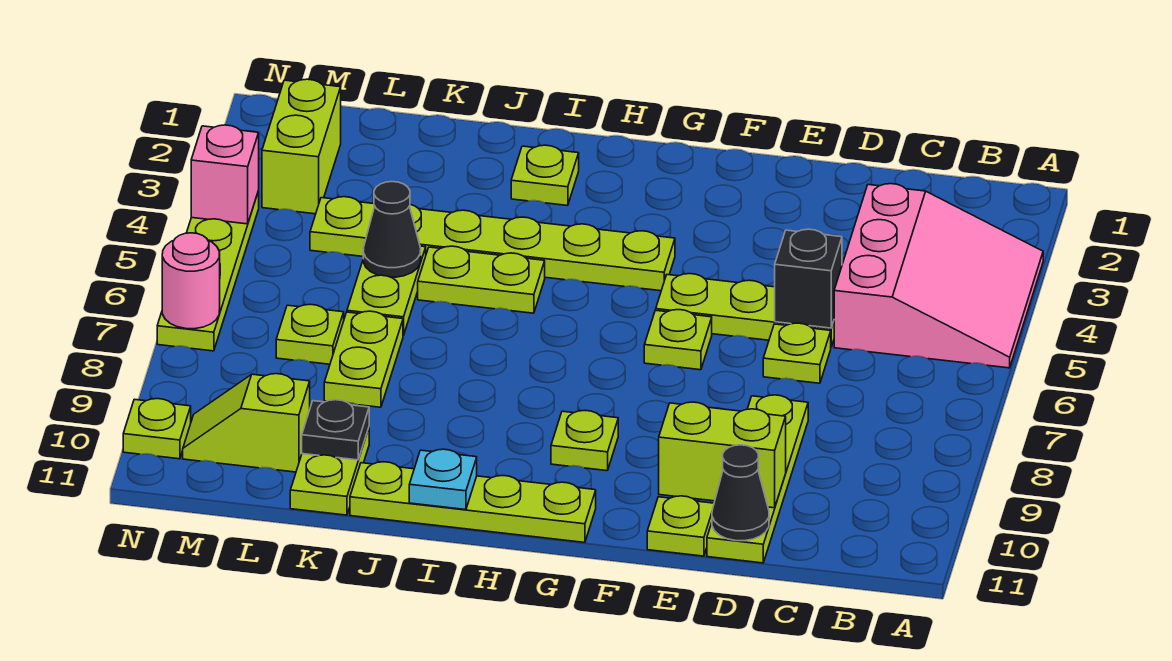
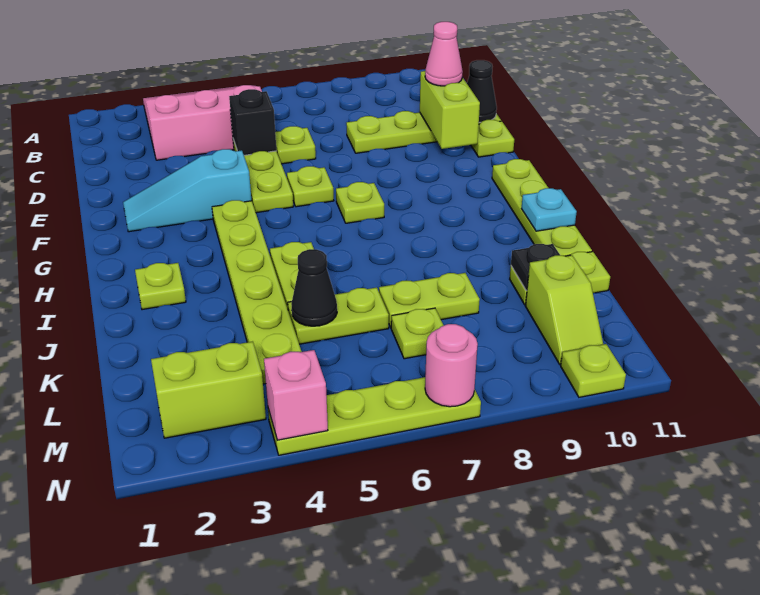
none -> pink 1x1 cone [425,22,463,86]
none -> cyan 1x3 slope [123,149,252,232]
lime 1x1 plate [551,411,618,471] -> lime 1x1 plate moved to [336,182,384,223]

